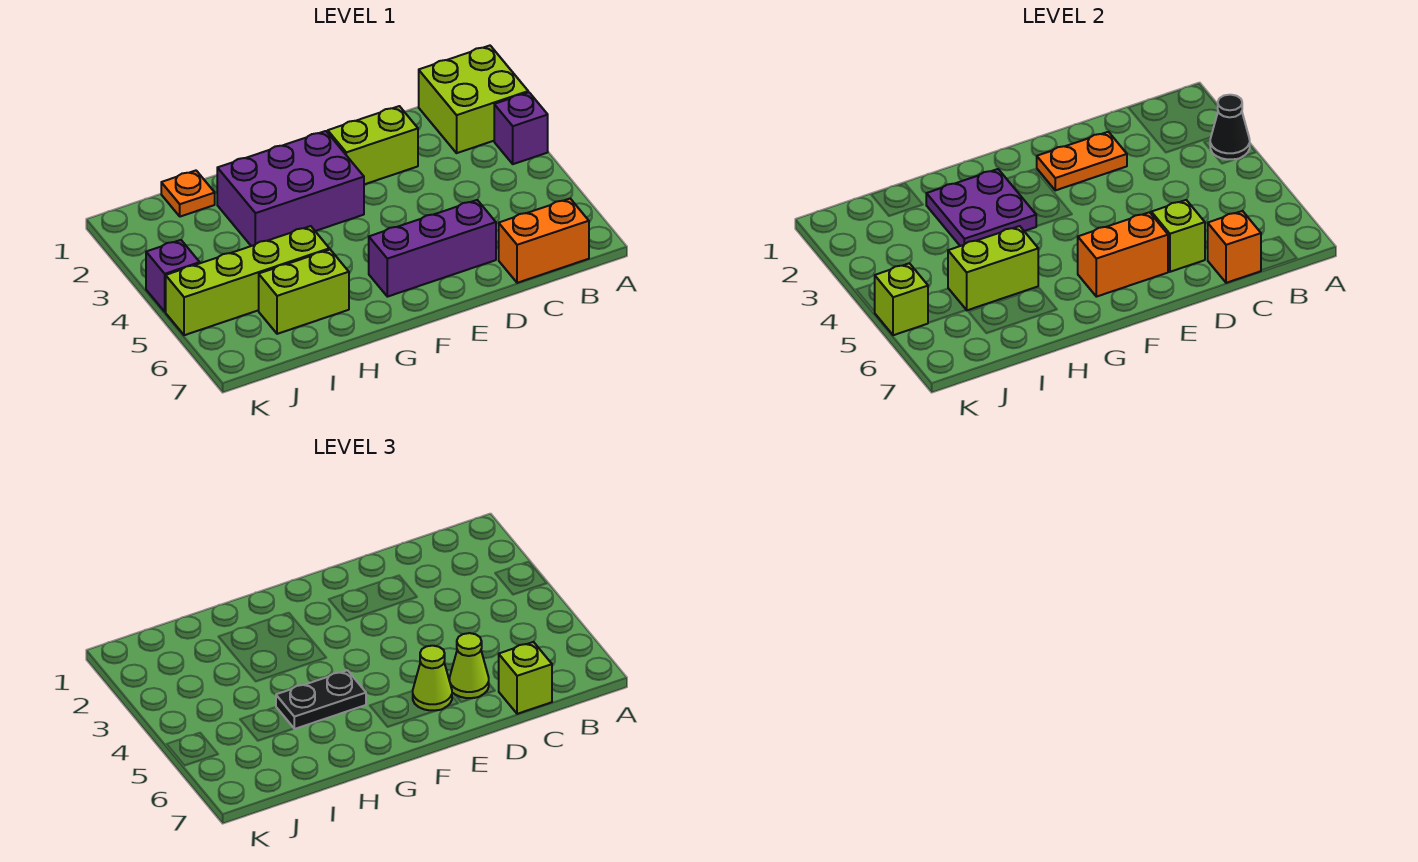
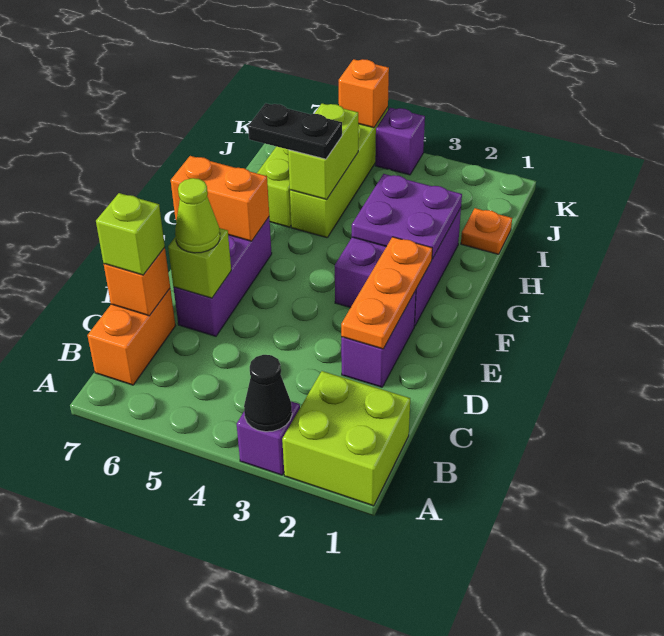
lime 1x2 brick [328,106,418,184] -> purple 1x2 brick [341,290,416,387]
orange 1x2 plate [1037,132,1127,190] -> orange 1x3 plate [341,237,432,349]
orange 1x2 brick [1078,212,1168,297] -> orange 1x2 brick turned to [171,156,269,241]
lime 1x1 cone [413,646,452,710] -> none
black 1x2 plate [276,670,366,729] -> black 1x2 plate turned to [248,103,342,159]
lime 1x1 brick [875,263,928,335] -> orange 1x1 brick [339,59,389,128]

